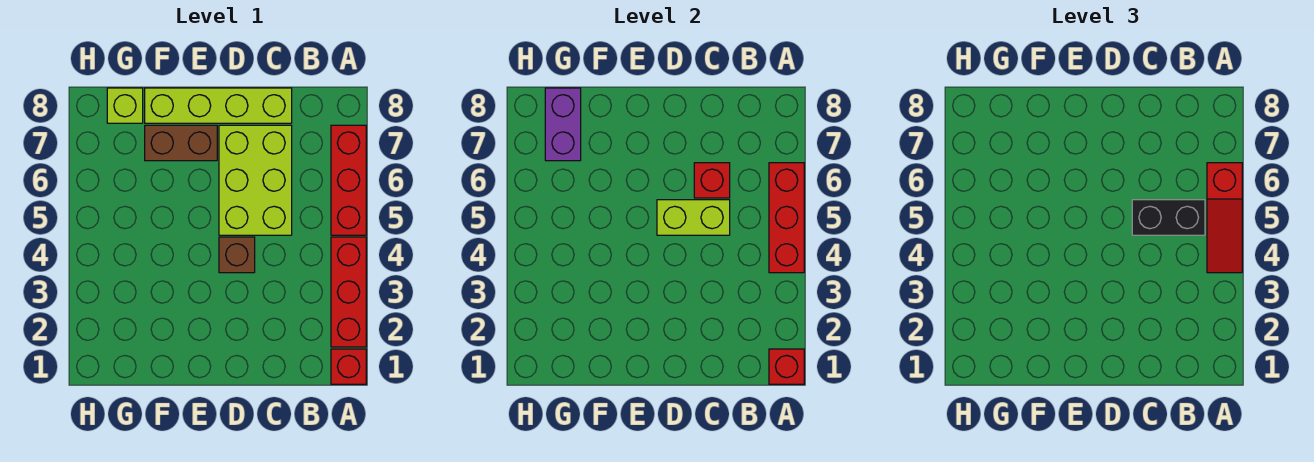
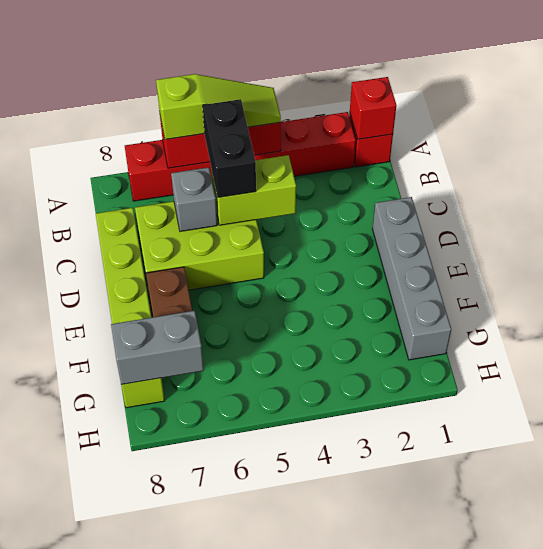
red 1x3 slope [1207,163,1242,273] -> lime 1x3 slope [156,74,281,140]
lime 1x2 brick [657,200,730,235] -> lime 1x2 brick turned to [211,155,296,225]
red 1x1 brick [694,163,730,198] -> grey 1x1 brick [171,167,217,231]
none -> grey 1x4 brick [373,197,451,360]
brown 1x1 brick [219,237,255,273] -> none
purple 1x2 brick [545,88,581,161] -> grey 1x2 brick [111,311,204,384]

